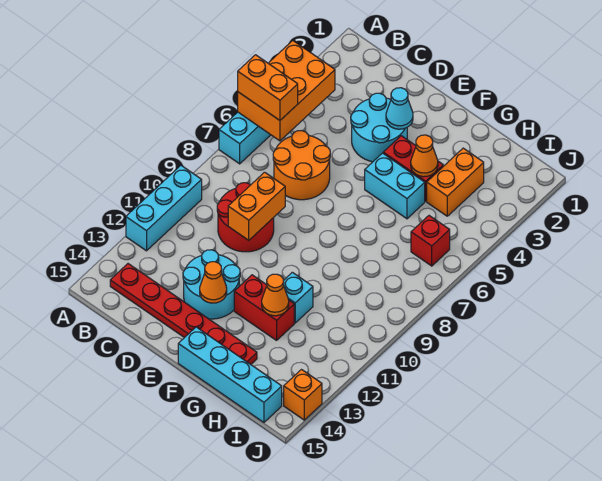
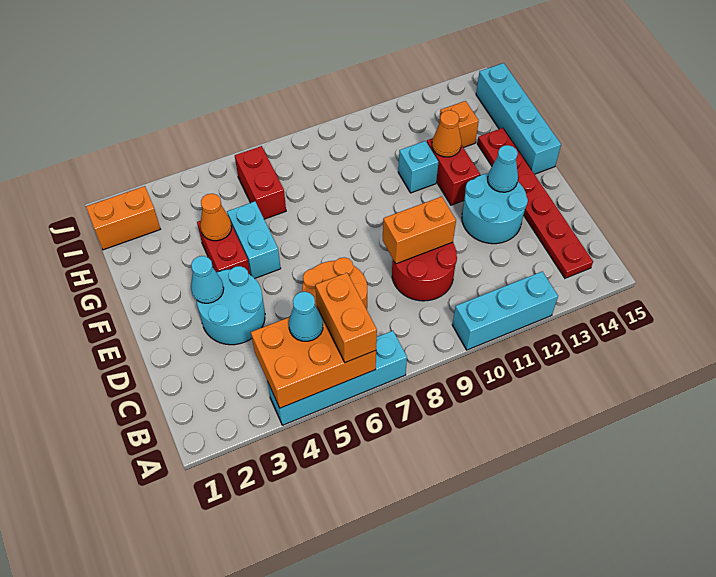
none -> cyan 1x1 cone [289,292,323,341]
orange 1x1 cone [200,262,227,303] -> cyan 1x1 cone [488,145,518,192]
orange 1x2 brick [427,148,484,216] -> orange 1x2 brick moved to [86,186,160,250]
red 1x1 brick [411,216,450,266] -> red 1x2 brick [235,146,286,219]
orange 1x1 brick [284,370,322,420] -> orange 1x1 brick moved to [439,101,479,148]

